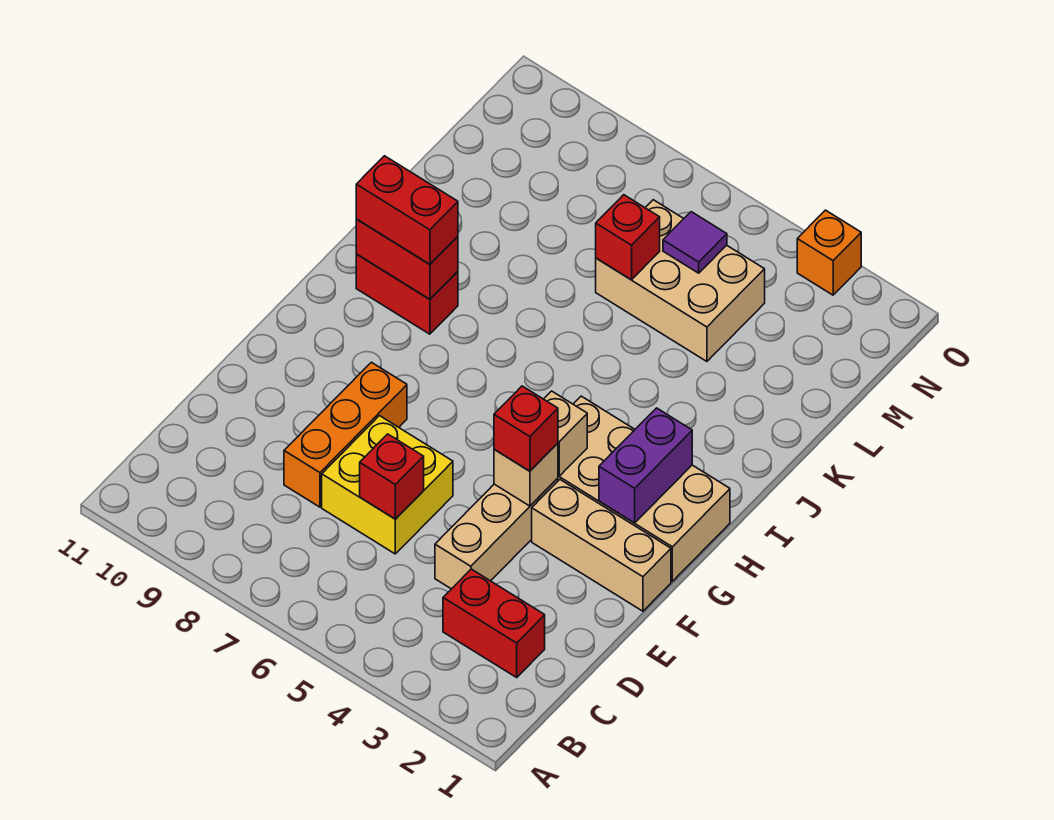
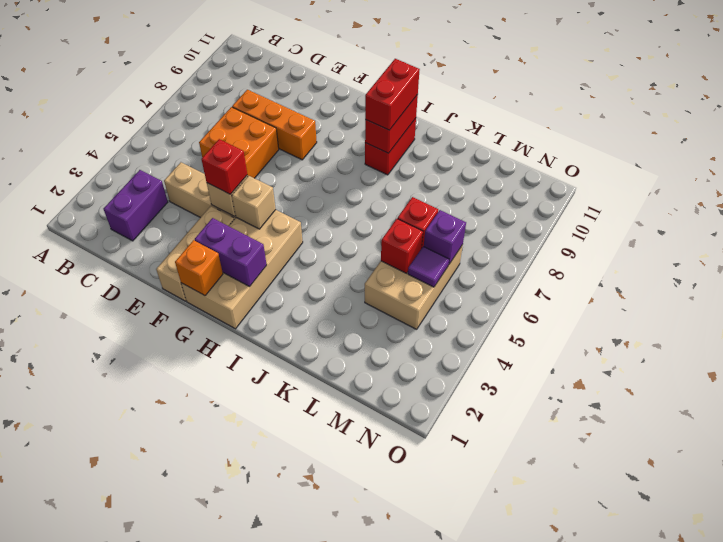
red 1x2 brick [443,569,545,677] -> purple 1x2 brick [103,170,168,241]
yellow 2x2 brick [322,416,453,554] -> orange 2x2 brick [199,107,279,178]
red 1x1 brick [360,434,424,519] -> red 1x1 brick moved to [381,219,423,273]
none -> purple 1x1 brick [424,210,466,264]
orange 1x1 brick [797,210,861,295] -> orange 1x1 brick moved to [175,240,223,296]

